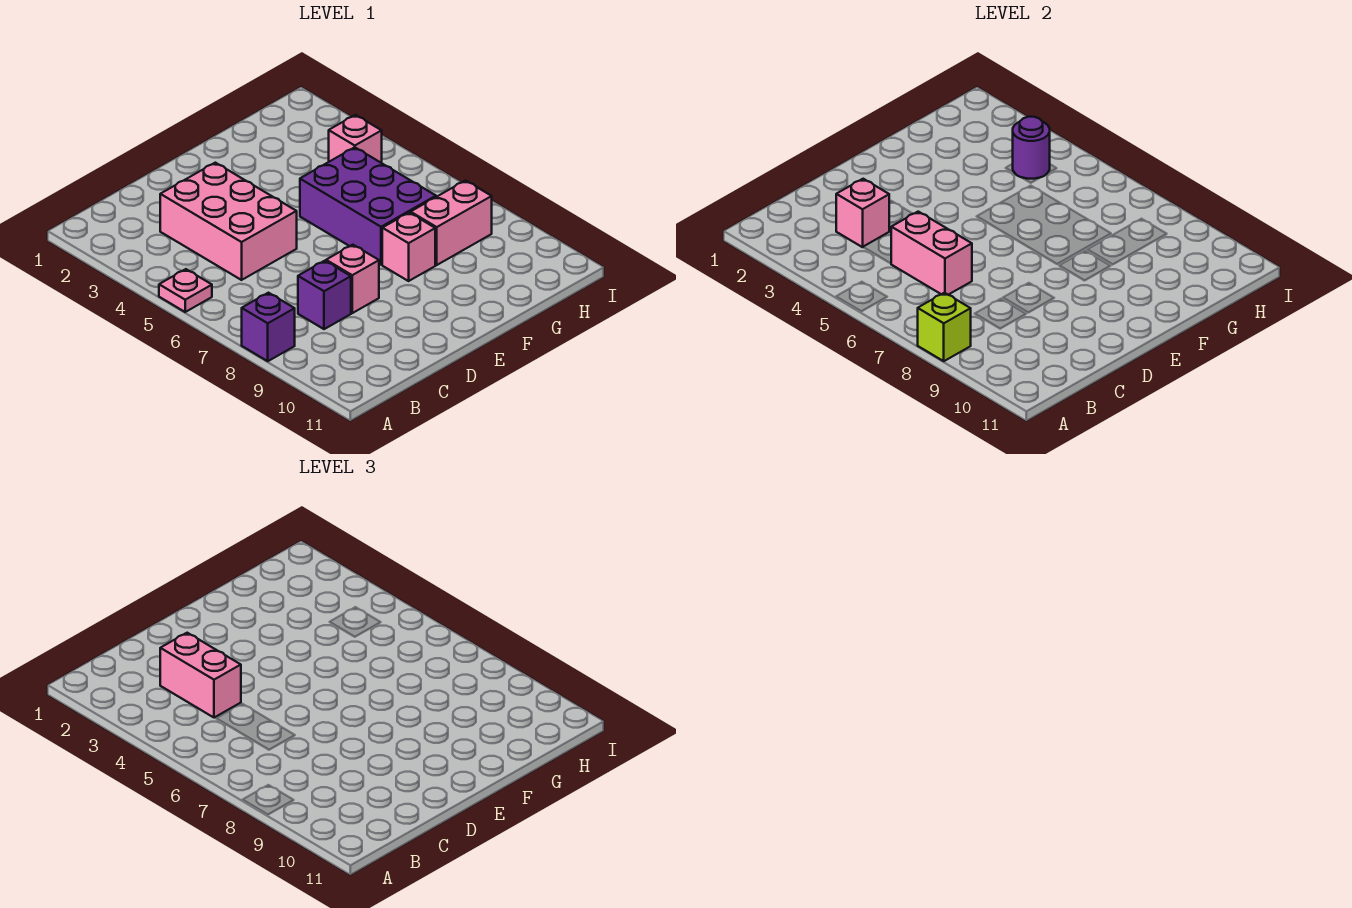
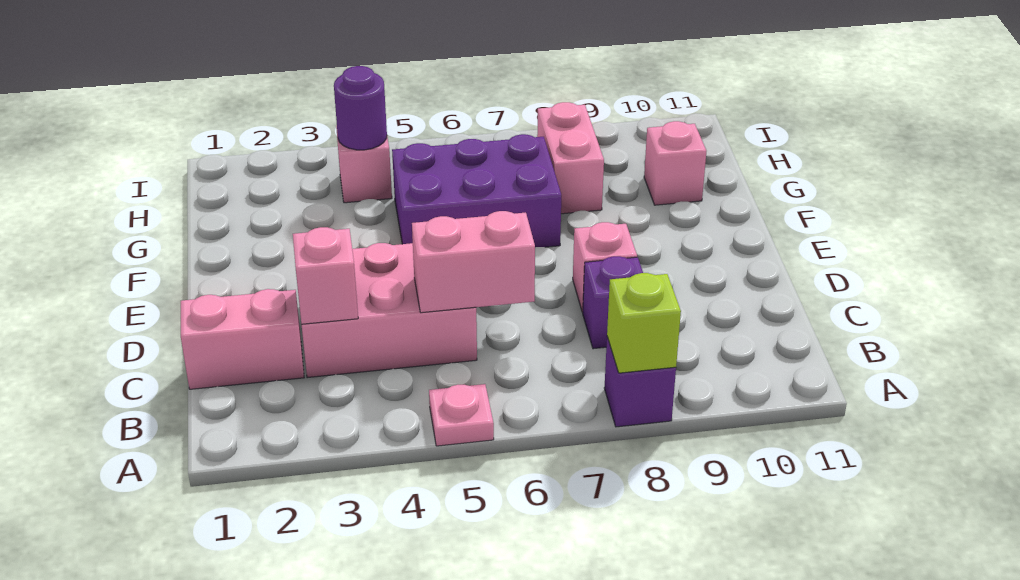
pink 1x2 brick [160,633,241,718] -> pink 1x2 brick moved to [181,289,304,389]
pink 1x1 brick [382,213,435,281] -> pink 1x1 brick moved to [644,121,706,205]

